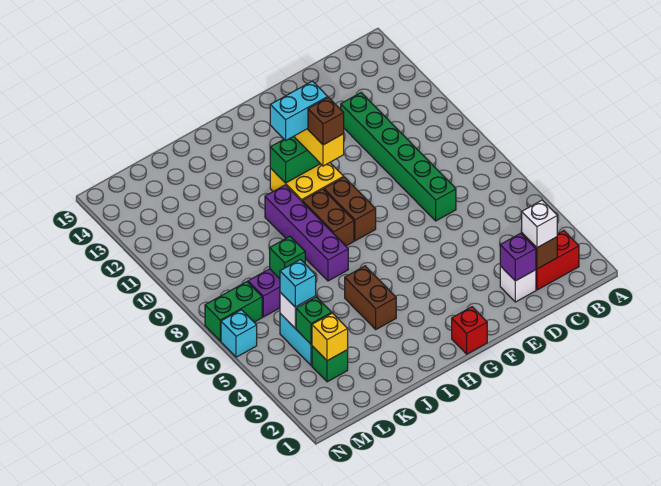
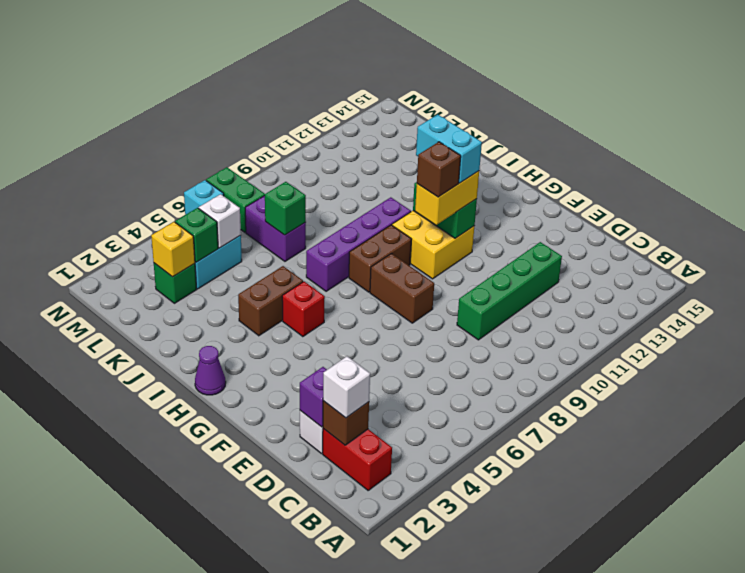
green 1x6 brick [341,93,456,221] -> green 1x4 brick [457,242,562,340]
red 1x1 brick [452,307,487,354] -> red 1x1 brick moved to [282,282,325,337]
brown 1x2 brick [324,177,376,241] -> brown 1x2 brick turned to [370,254,434,323]
none -> purple 1x1 cone [195,346,226,395]
cyan 1x1 brick [280,260,316,307] -> none

